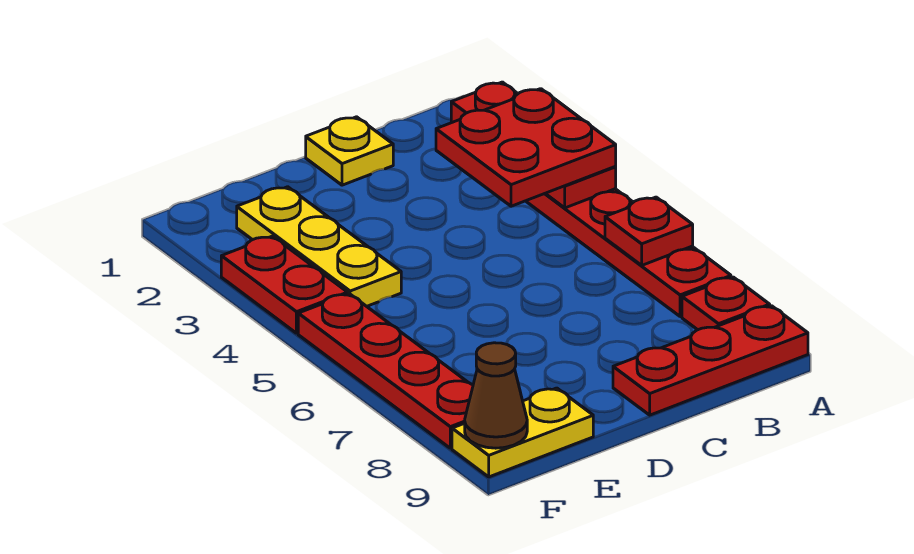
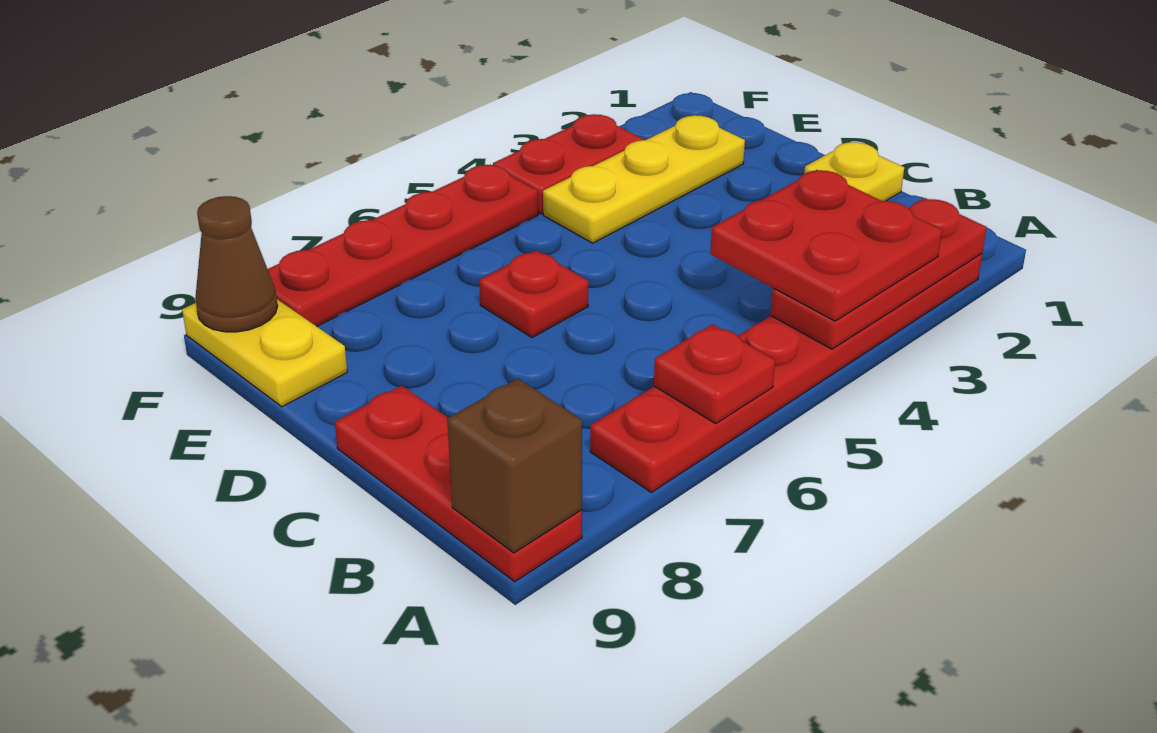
red 1x1 plate [682,277,770,330] -> red 1x1 plate moved to [479,251,588,338]
none -> brown 1x1 brick [447,379,582,553]

